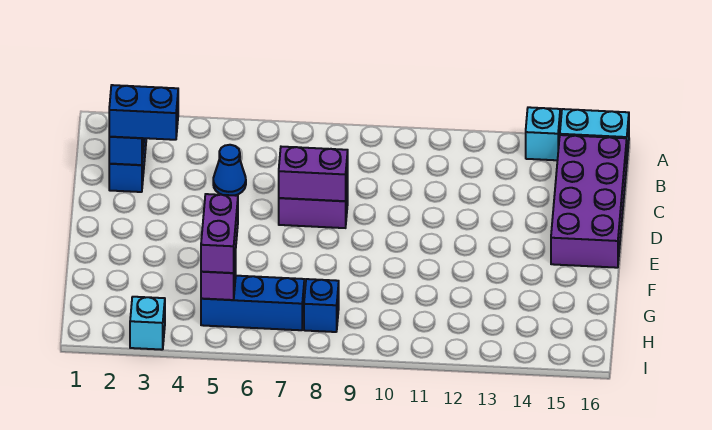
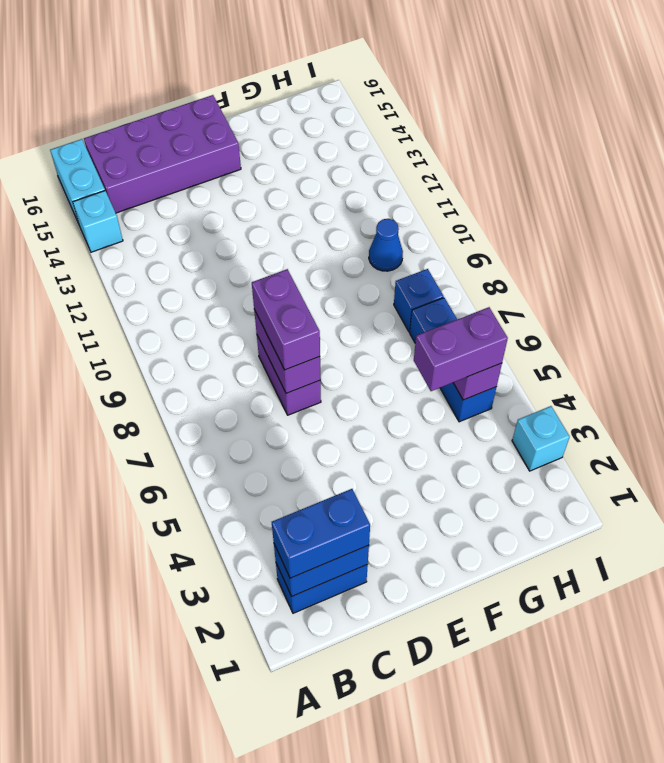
blue 1x2 brick [109,85,178,140] -> blue 1x2 brick turned to [272,489,370,578]
blue 1x1 cone [213,145,246,195] -> blue 1x1 cone moved to [369,219,403,271]
none -> purple 1x2 brick [252,269,320,370]

